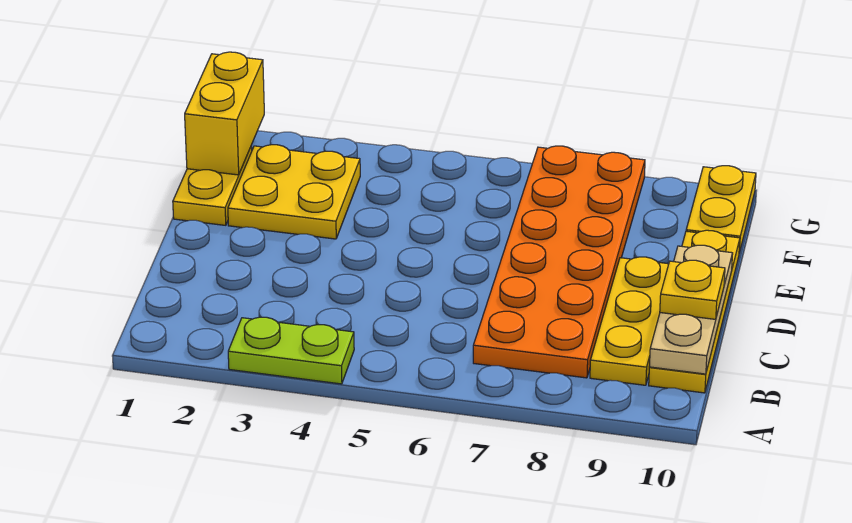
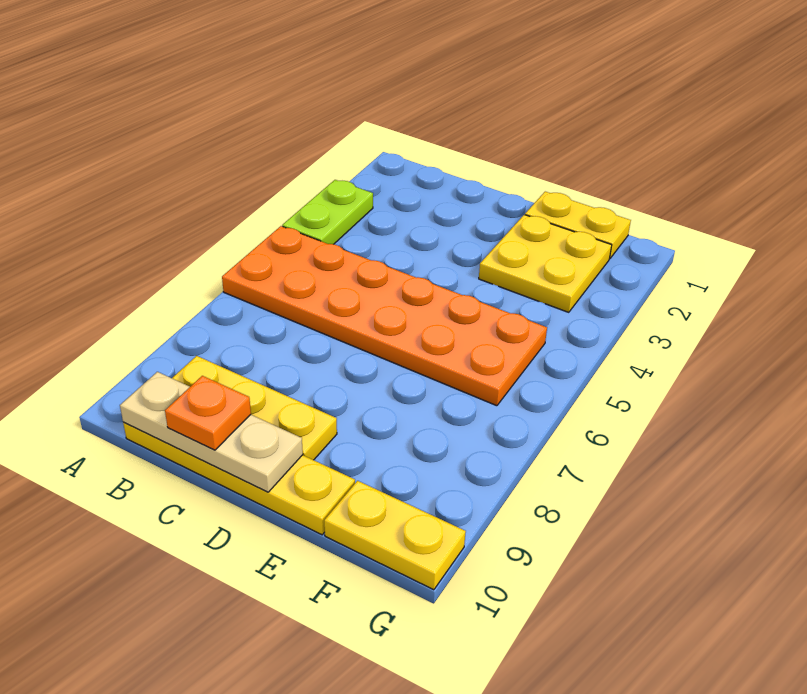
orange 2x6 plate [473,146,645,378] -> orange 2x6 plate moved to [222,226,547,406]
yellow 1x1 plate [660,260,725,319] -> orange 1x1 plate [165,376,251,450]
yellow 1x2 brick [185,52,264,175] -> none

